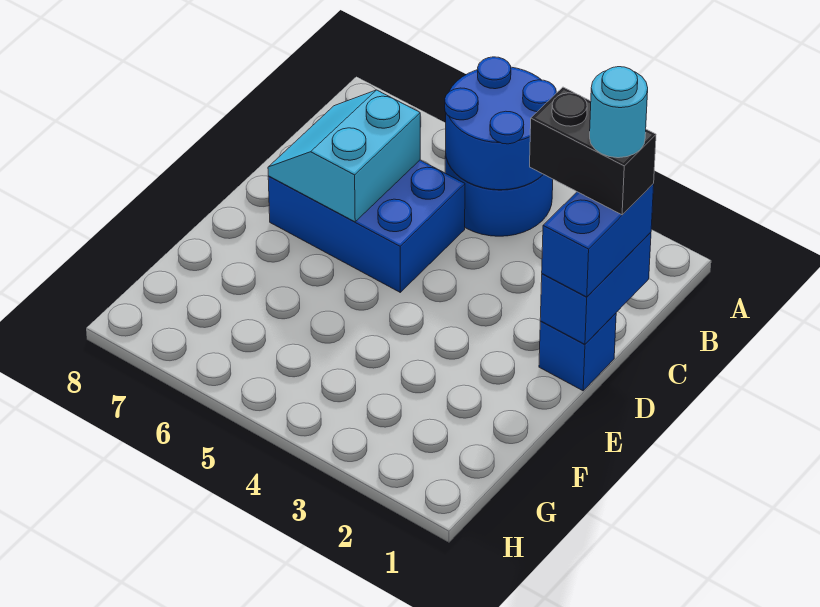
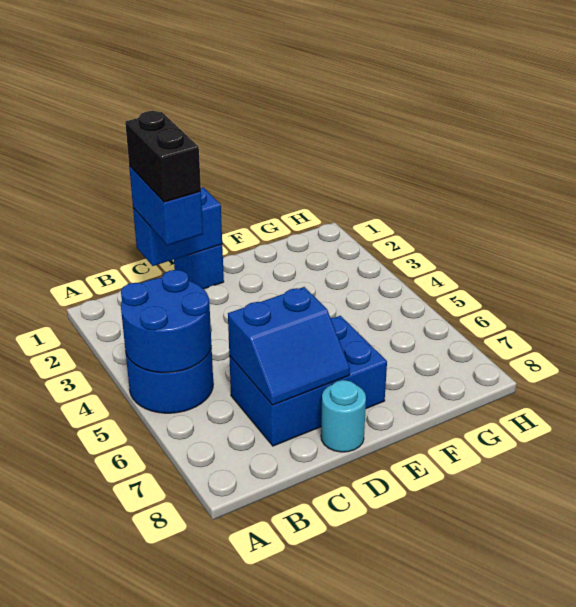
blue 1x2 brick [542,184,654,297] -> blue 1x2 brick turned to [129,166,203,245]
cyan 1x1 round brick [590,67,648,158] -> cyan 1x1 round brick moved to [321,380,366,452]
blue 2x3 brick [268,160,465,292] -> blue 2x3 brick turned to [229,316,387,446]
cyan 2x2 slope [268,90,420,222] -> blue 2x2 slope [228,287,350,405]

